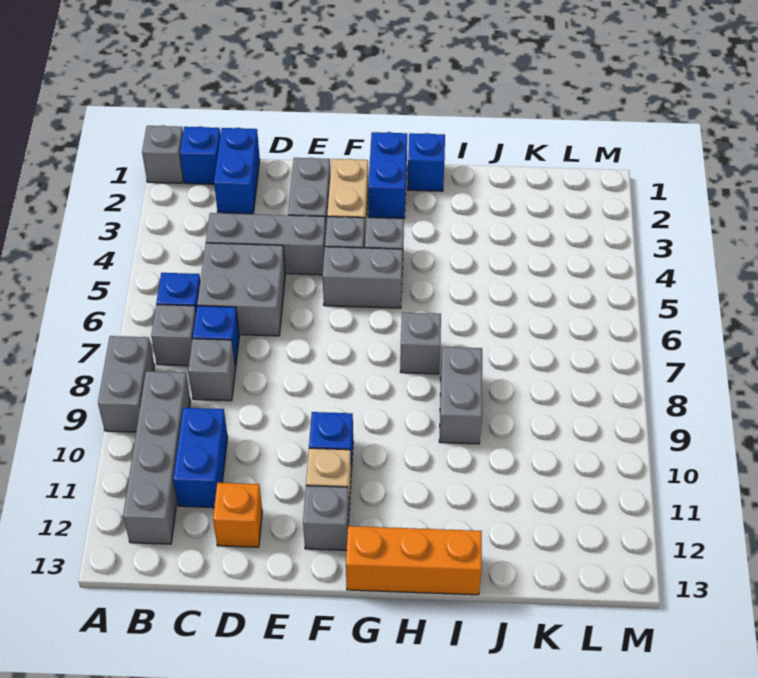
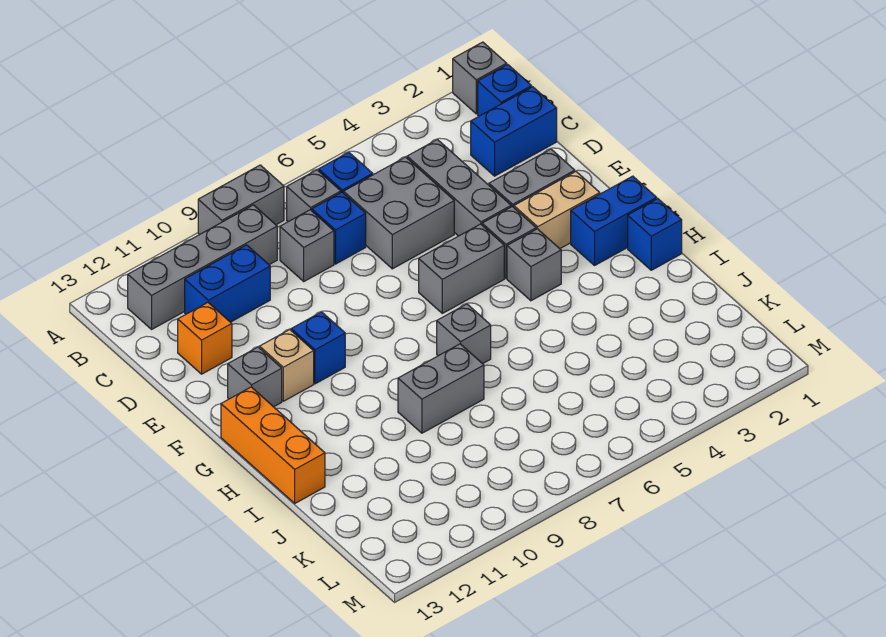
grey 1x2 brick [323,247,403,308] -> grey 1x2 brick turned to [419,224,504,313]

